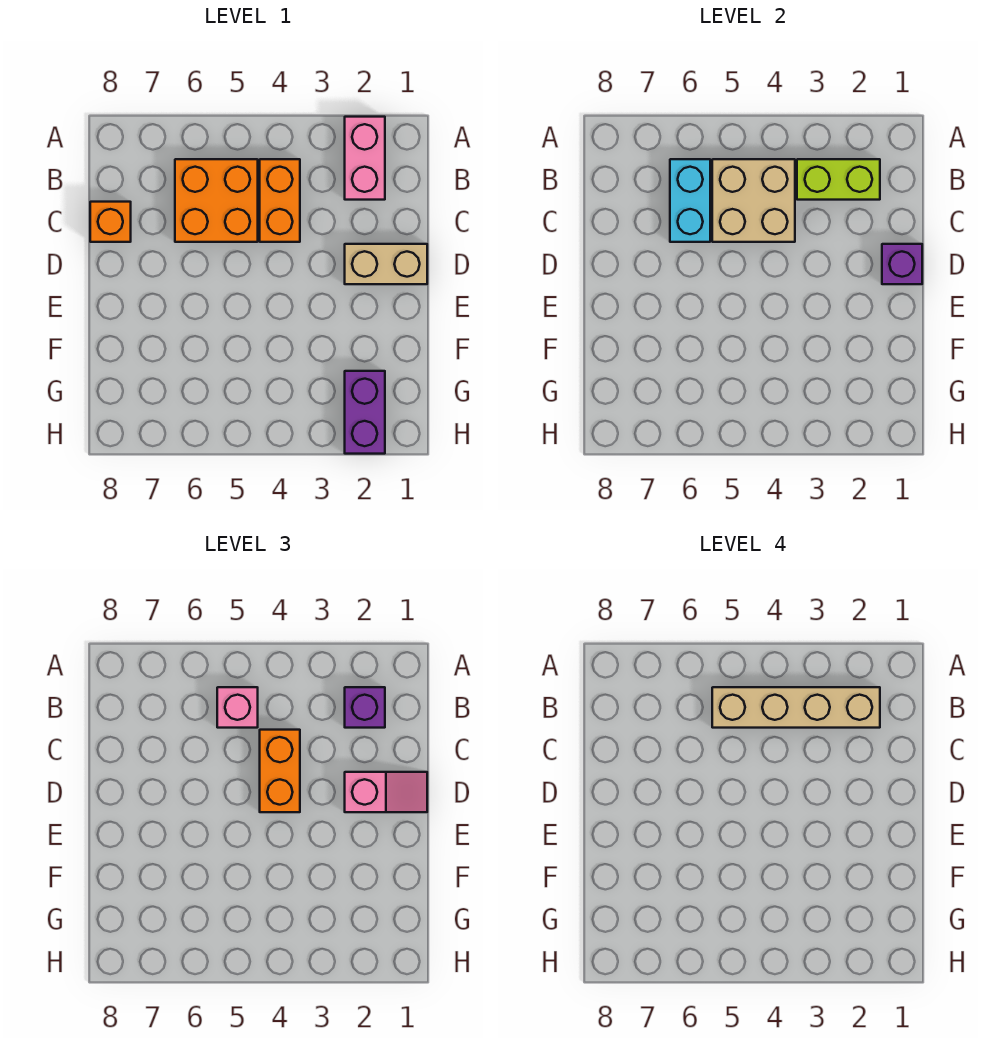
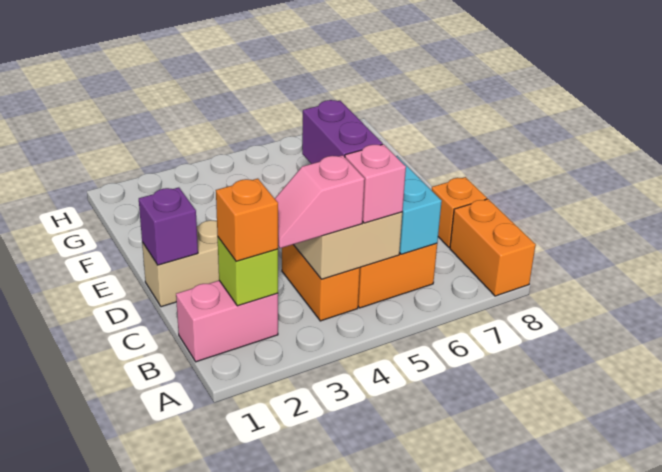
pink 1x2 brick [345,117,385,200] -> pink 1x2 brick turned to [176,281,278,362]
lime 1x2 brick [797,159,880,200] -> lime 1x1 brick [218,238,278,306]
purple 1x1 brick [345,687,385,728] -> orange 1x1 brick [216,179,278,261]
tan 1x4 brick [712,687,880,728] -> none
orange 1x2 brick [260,730,300,812] -> orange 1x2 brick moved to [450,199,536,296]
pink 1x2 slope [345,772,427,812] -> pink 1x2 slope moved to [275,155,365,248]
purple 1x2 brick [345,371,385,454] -> purple 1x2 brick moved to [302,100,383,164]

